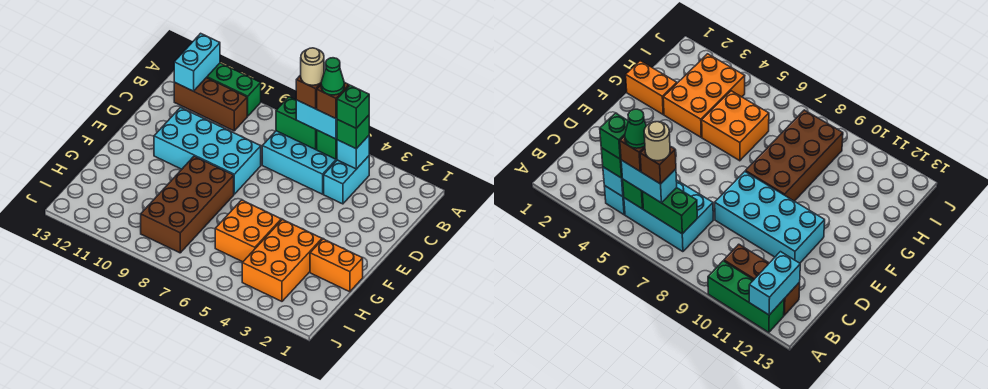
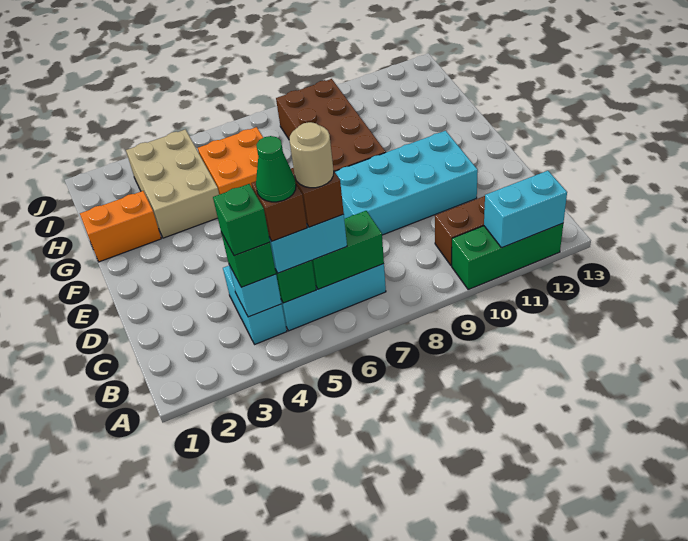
cyan 1x2 brick [174,33,220,91] -> cyan 1x2 brick turned to [484,171,567,248]
orange 2x3 brick [242,219,322,301] -> tan 2x3 brick [126,129,219,238]

